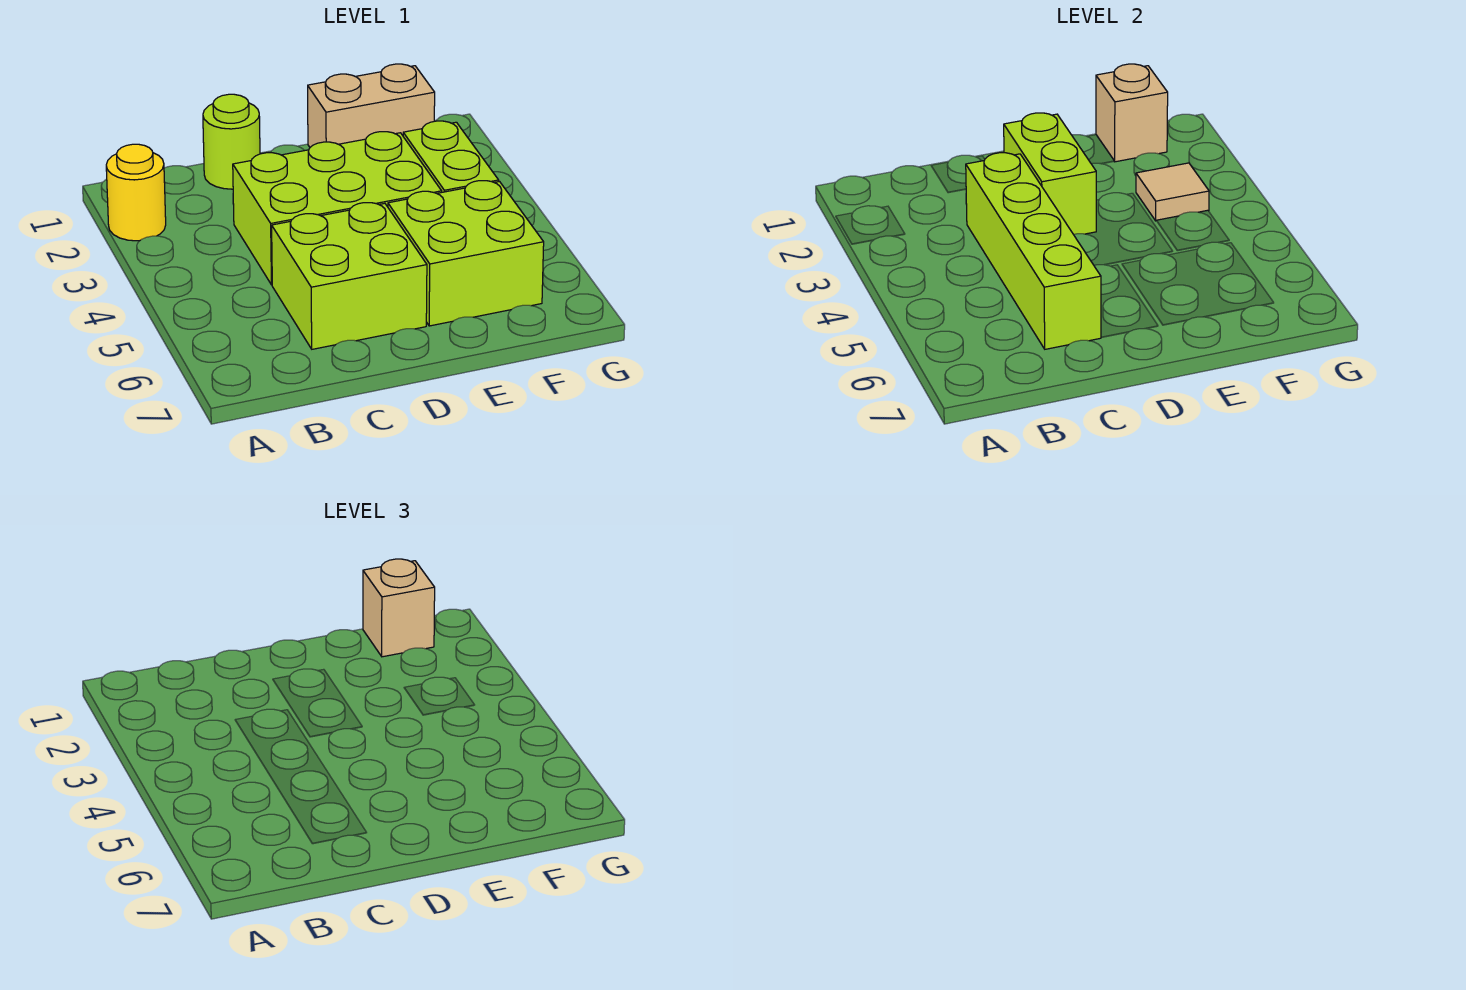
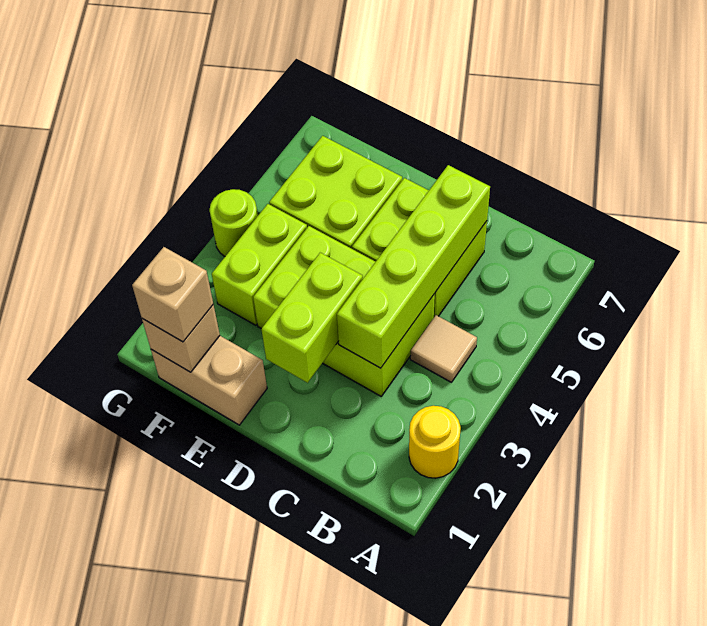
lime 1x1 round brick [203,94,260,189] -> lime 1x1 round brick moved to [210,189,258,256]
tan 1x1 tile [1136,163,1209,221] -> tan 1x1 tile moved to [410,315,477,382]

